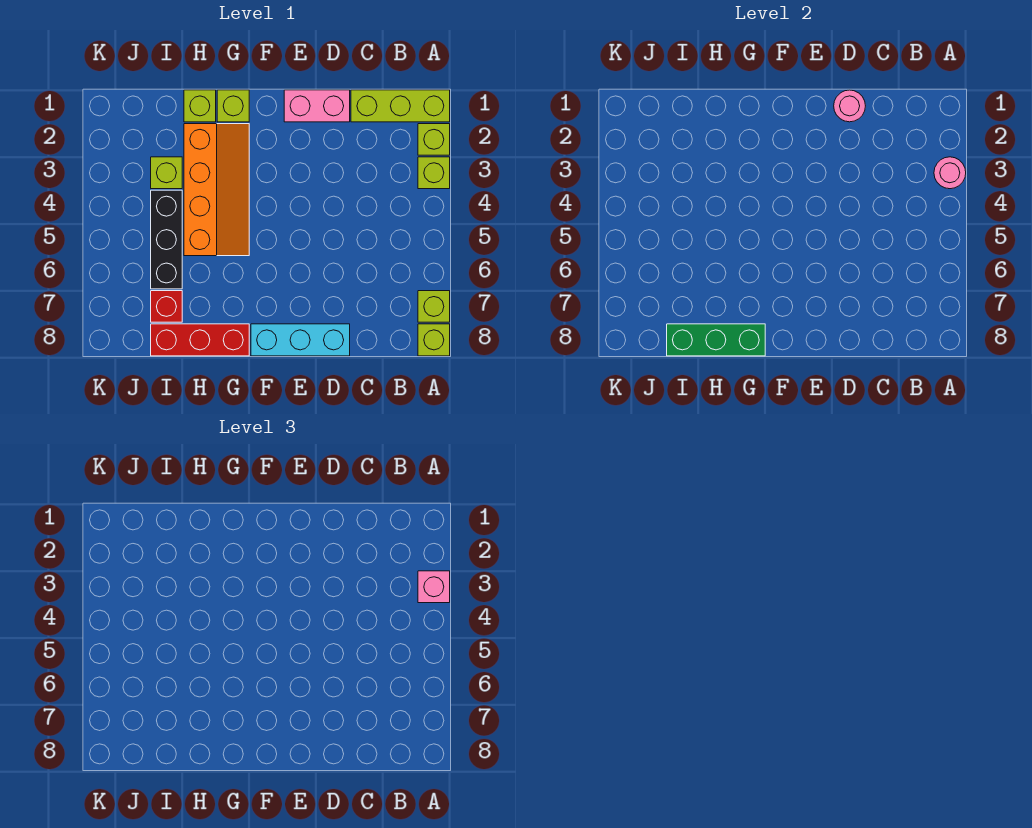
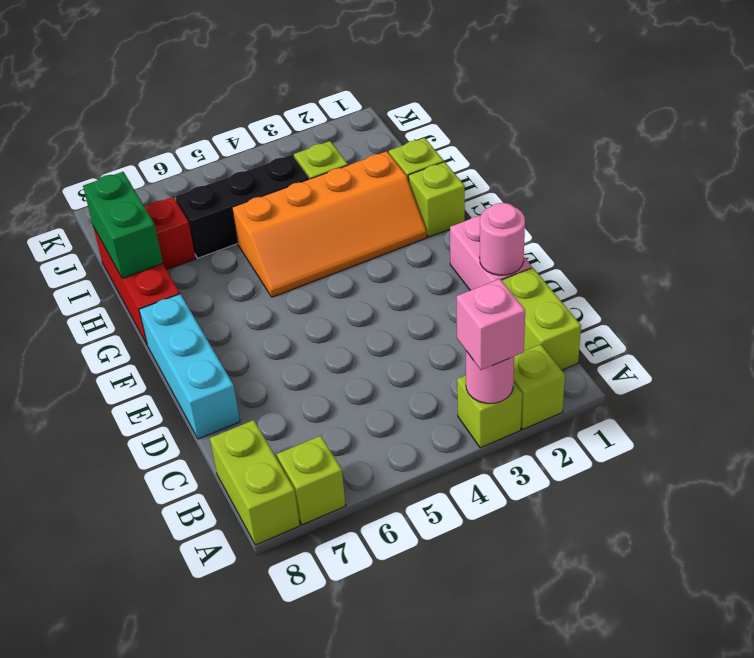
lime 1x3 brick [351,90,450,122] -> lime 1x2 brick [502,268,581,370]
lime 1x1 brick [418,324,450,356] -> lime 1x2 brick [210,420,300,545]
green 1x3 brick [667,324,765,356] -> green 1x2 brick [83,172,163,278]

